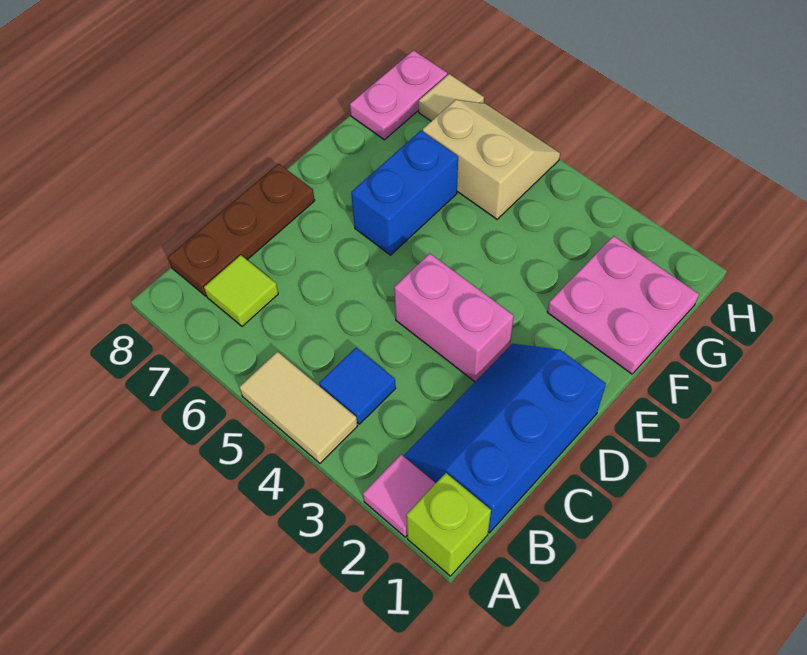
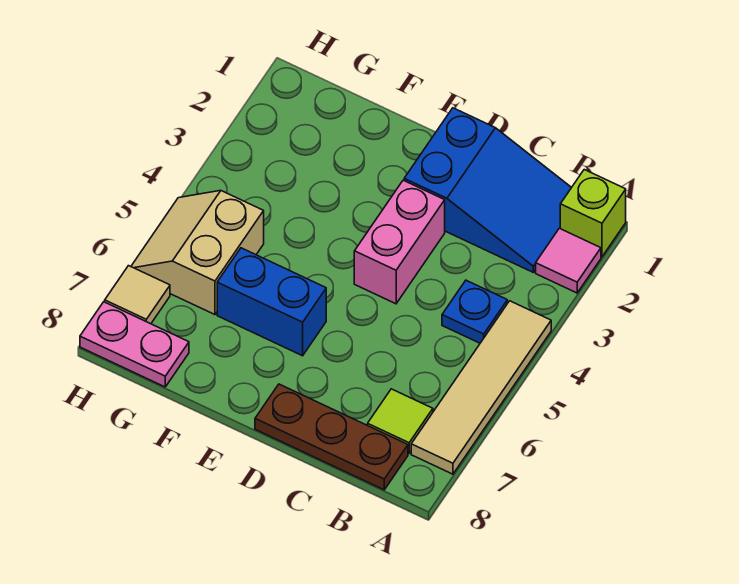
tan 1x2 tile [239,352,357,463] -> tan 1x4 tile [411,301,551,474]
blue 2x3 slope [404,344,606,533] -> blue 2x3 slope turned to [404,108,572,272]
blue 1x1 tile [319,348,396,424] -> blue 1x1 plate [442,280,507,343]
pink 2x2 plate [547,236,699,374] -> none

